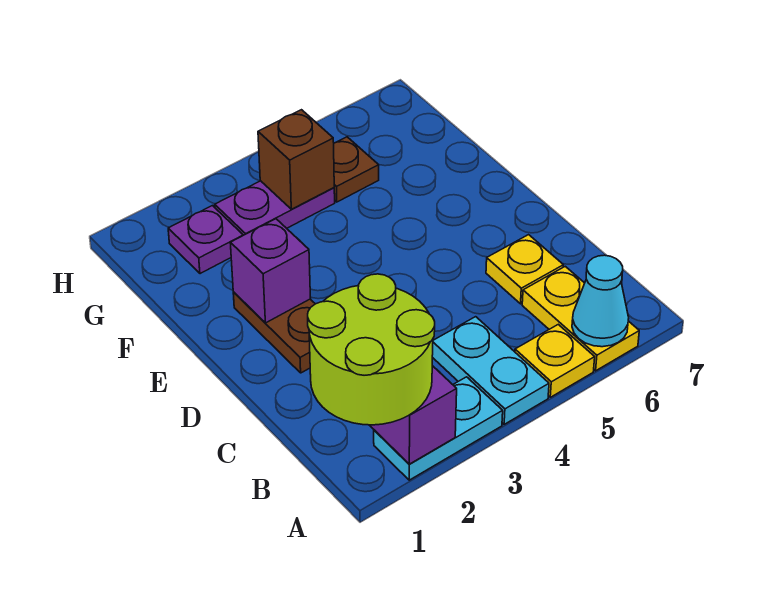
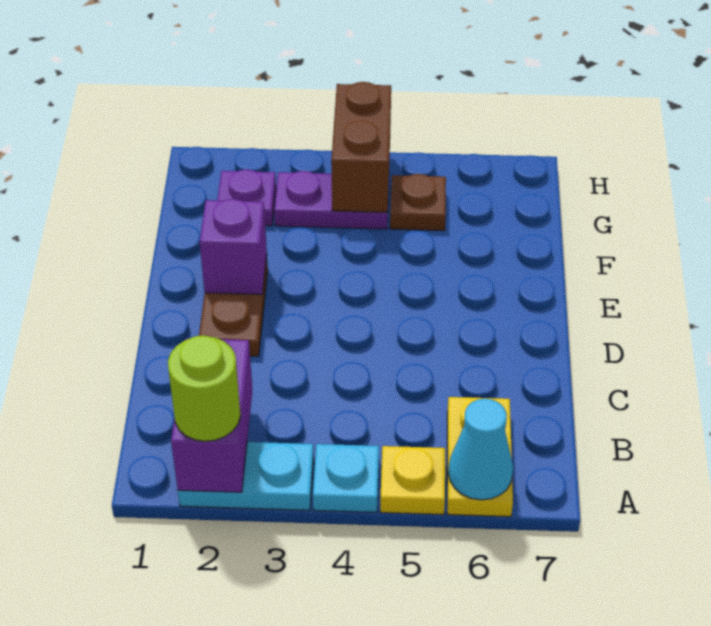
lime 2x2 round brick [308,274,435,425] -> lime 1x1 round brick [168,335,240,441]
cyan 1x2 plate [432,317,549,424] -> cyan 1x1 plate [313,444,379,512]
yellow 1x1 plate [486,235,563,304] -> none
brown 1x1 brick [258,110,334,209] -> brown 1x2 brick [331,82,391,212]

